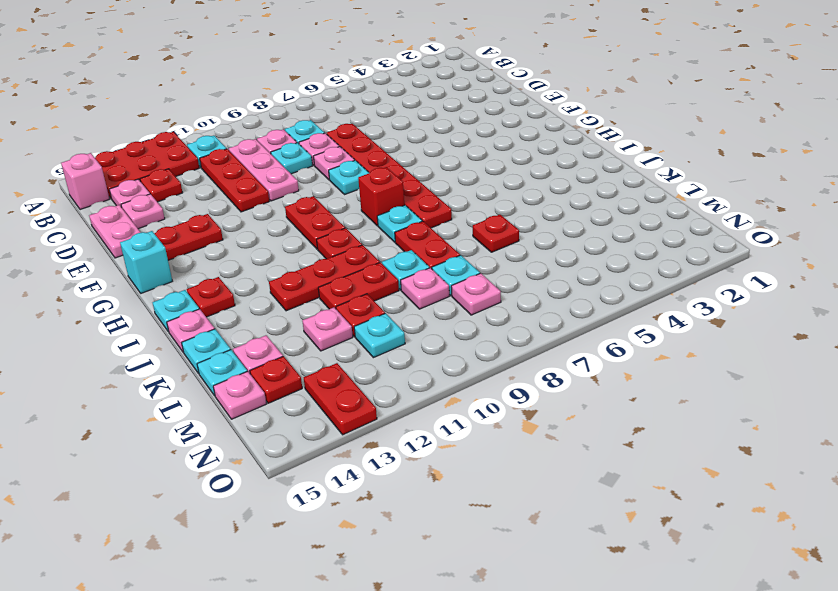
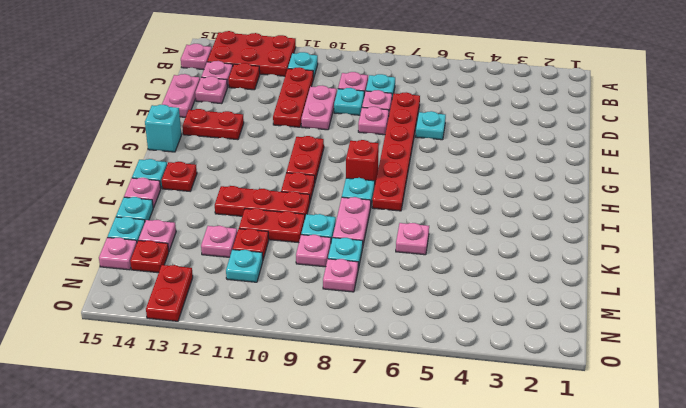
pink 1x1 brick [61,153,109,210] -> pink 1x1 plate [181,44,212,70]
pink 1x3 plate [228,139,299,201] -> pink 1x2 plate [301,86,337,130]
cyan 1x1 plate [329,160,369,195] -> cyan 1x1 plate moved to [415,111,446,140]
red 1x2 plate [395,221,460,269] -> pink 1x2 plate [333,197,371,248]
red 1x1 plate [473,215,519,252] -> pink 1x1 plate [396,223,429,255]

